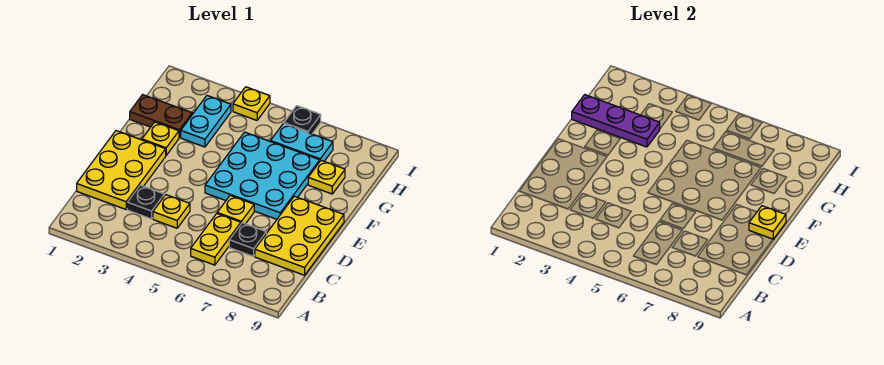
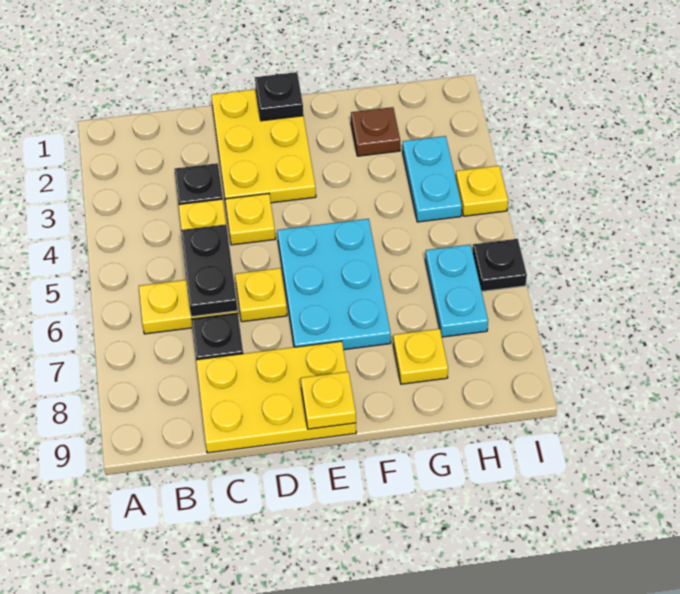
yellow 2x3 plate [77,131,166,209] -> yellow 2x3 plate turned to [211,89,316,203]
none -> black 1x2 plate [181,224,238,317]
none -> black 1x1 plate [255,72,303,121]
cyan 3x3 plate [205,132,320,219] -> cyan 2x3 plate [277,219,391,350]
yellow 1x1 plate [142,122,179,155] -> yellow 1x1 plate moved to [225,194,275,245]
brown 1x2 plate [130,95,192,138] -> brown 1x1 plate [351,107,400,156]
purple 1x3 plate [572,95,660,147] -> none
cyan 1x2 plate [181,96,231,147] -> cyan 1x2 plate turned to [403,136,462,222]

